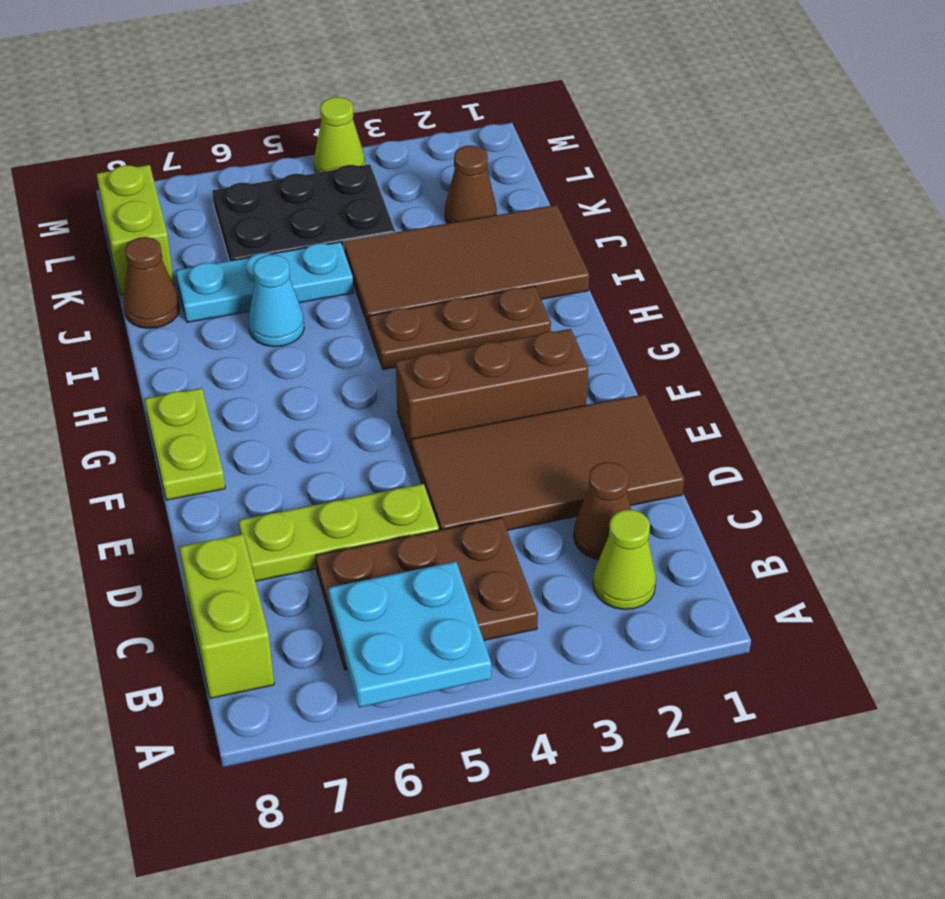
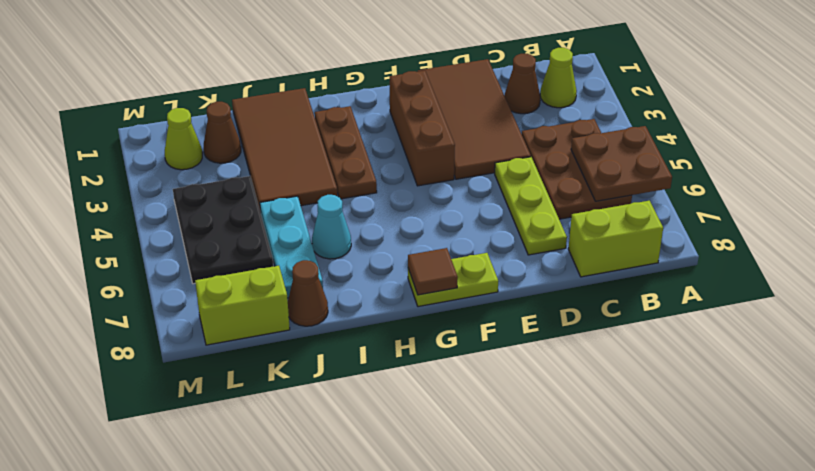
cyan 2x2 plate [328,562,491,707] -> brown 2x2 plate [571,126,672,201]
none -> brown 1x1 tile [408,248,458,295]
lime 1x1 cone [314,97,365,173] -> lime 1x1 cone moved to [165,108,202,170]

